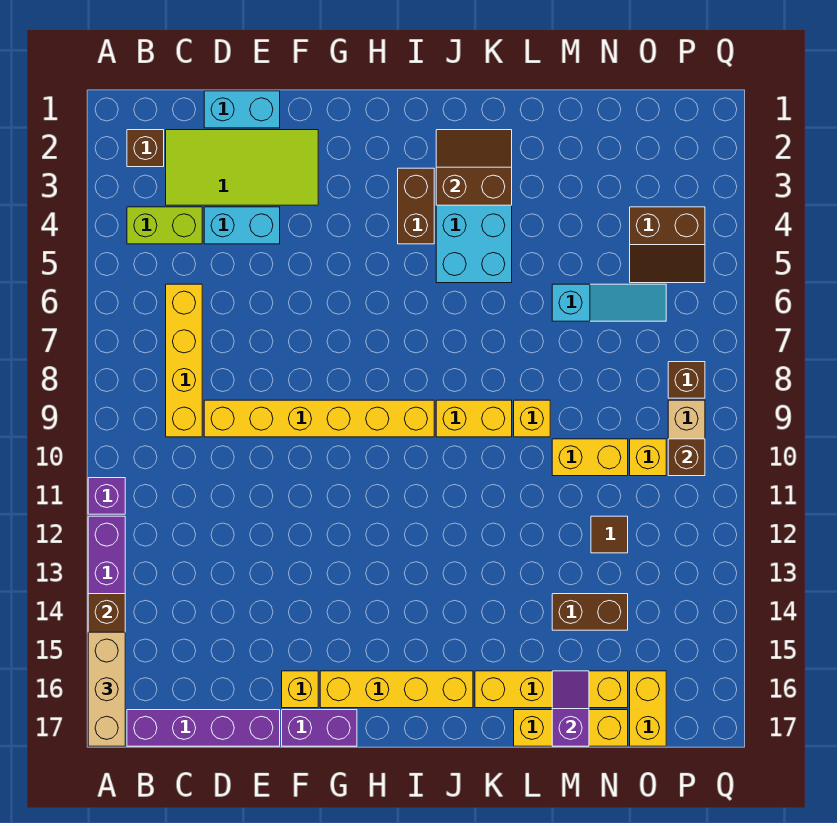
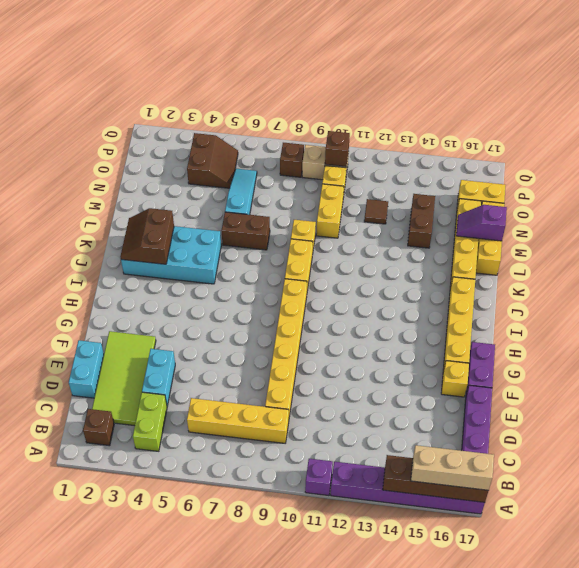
brown 1x2 brick [398,168,434,244] -> brown 1x2 brick moved to [222,212,270,250]

